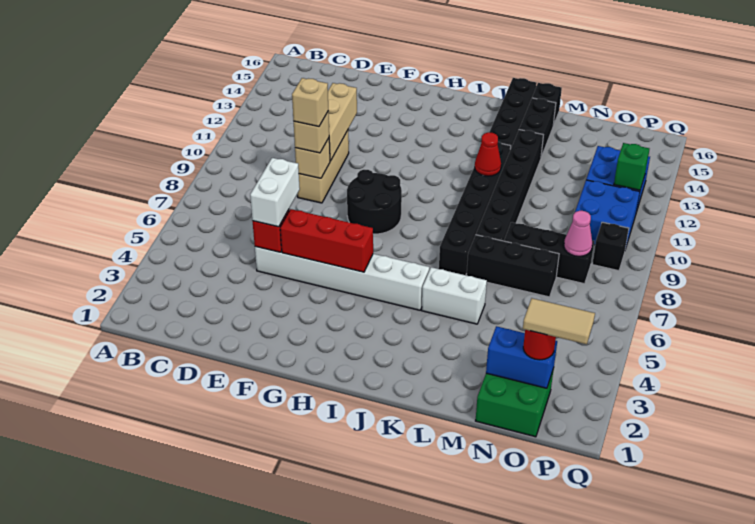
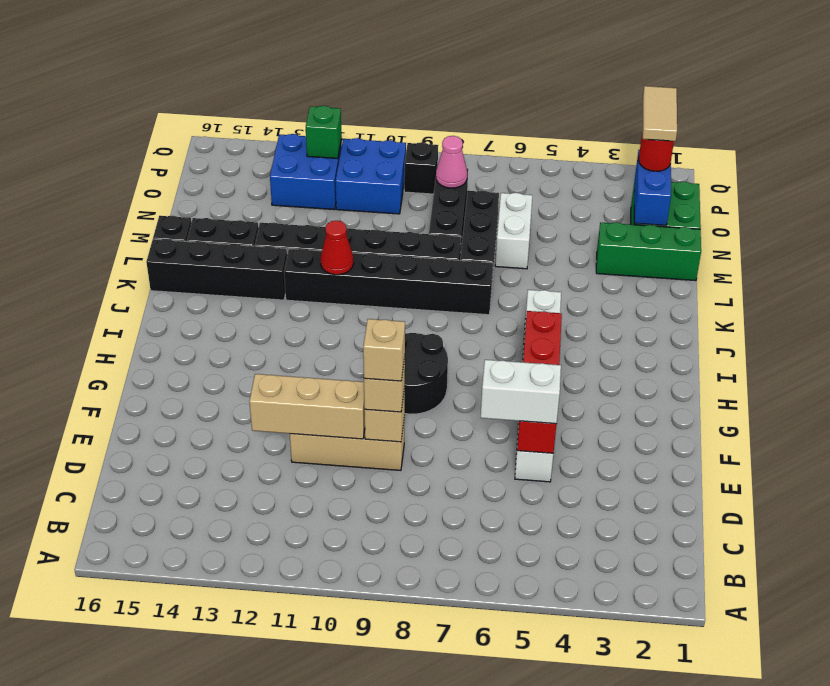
white 1x2 brick [422,267,487,324] -> white 1x2 brick moved to [495,193,532,269]
none -> green 1x3 brick [596,222,701,281]

